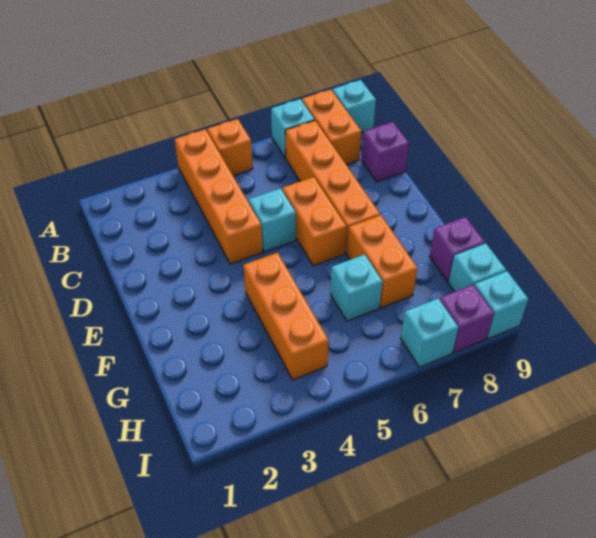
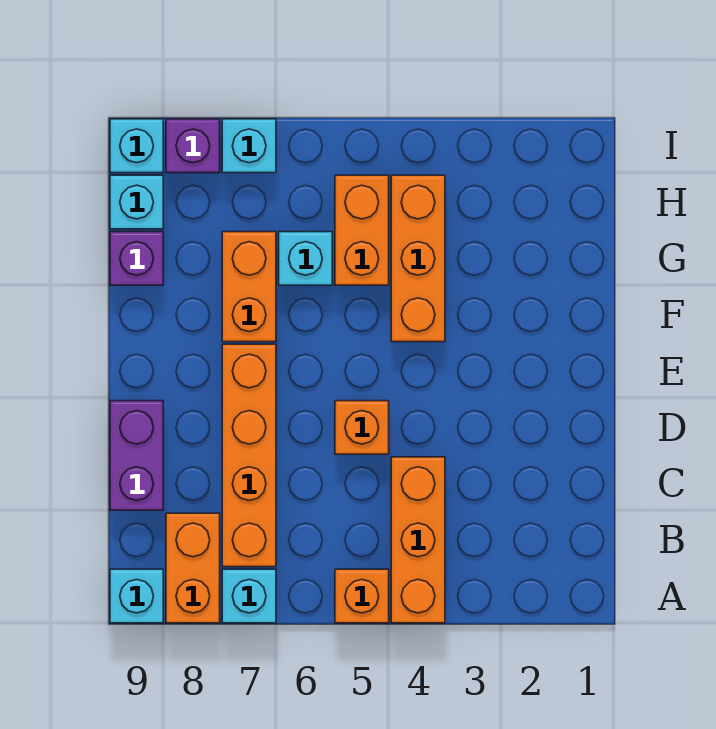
orange 1x4 brick [175,129,263,264] -> orange 1x3 brick [391,457,445,623]
purple 1x1 brick [362,122,409,182] -> purple 1x2 brick [110,401,163,510]
cyan 1x1 brick [249,188,296,252] -> orange 1x1 brick [335,401,389,454]
orange 1x2 brick [283,177,346,266] -> orange 1x2 brick moved to [335,175,389,285]

